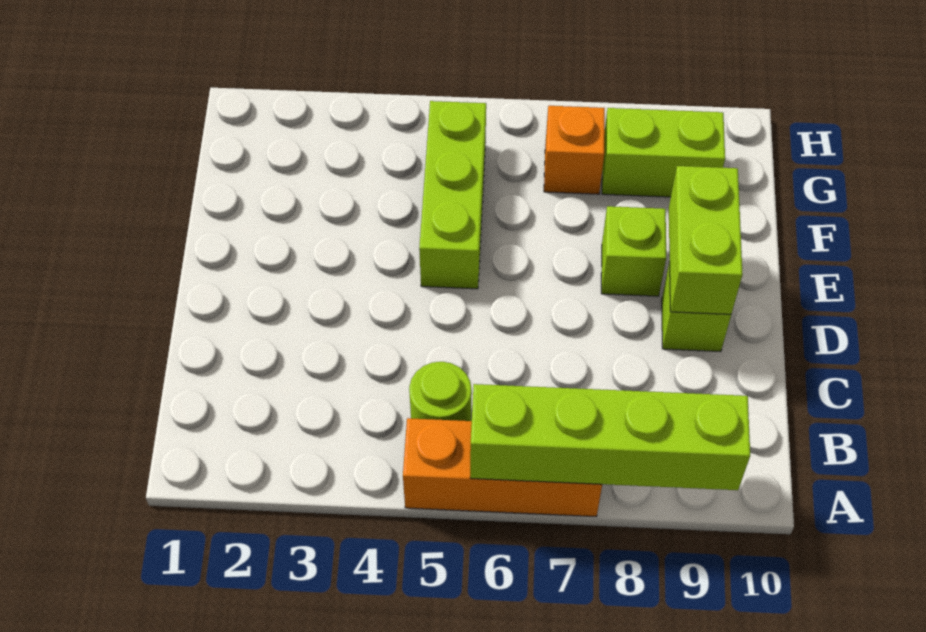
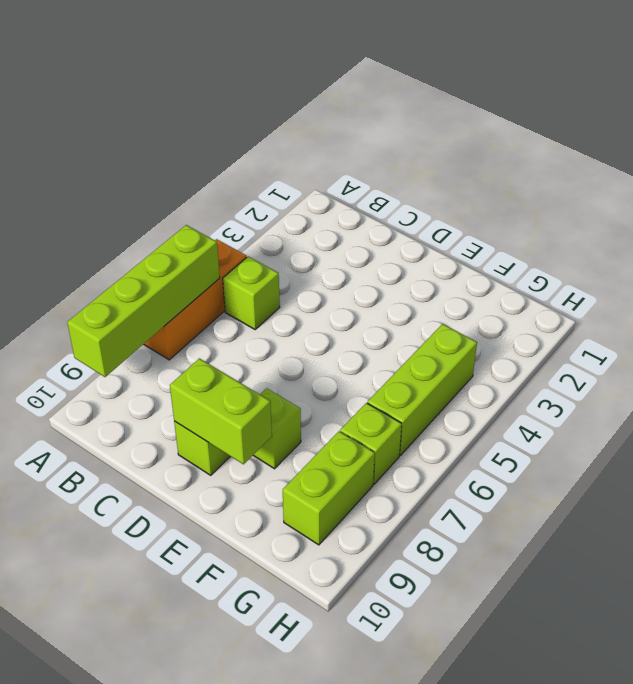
lime 1x1 round brick [409,362,472,421] -> lime 1x1 brick [223,256,280,329]
lime 1x3 brick [419,101,486,289] -> lime 1x3 brick turned to [367,324,477,455]
orange 1x1 brick [544,106,605,194] -> lime 1x1 brick [340,403,402,484]

